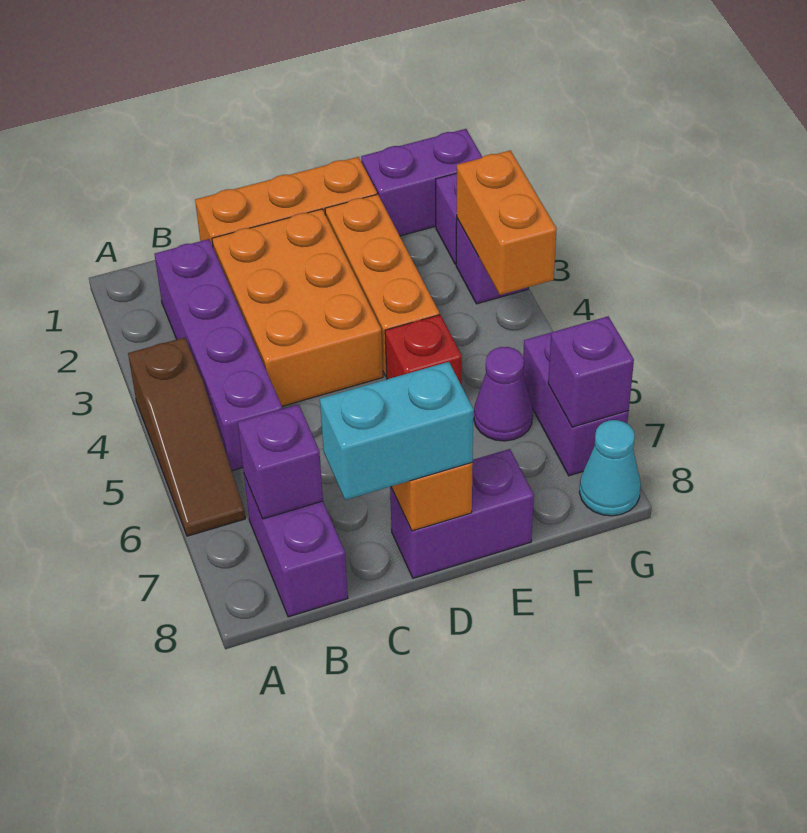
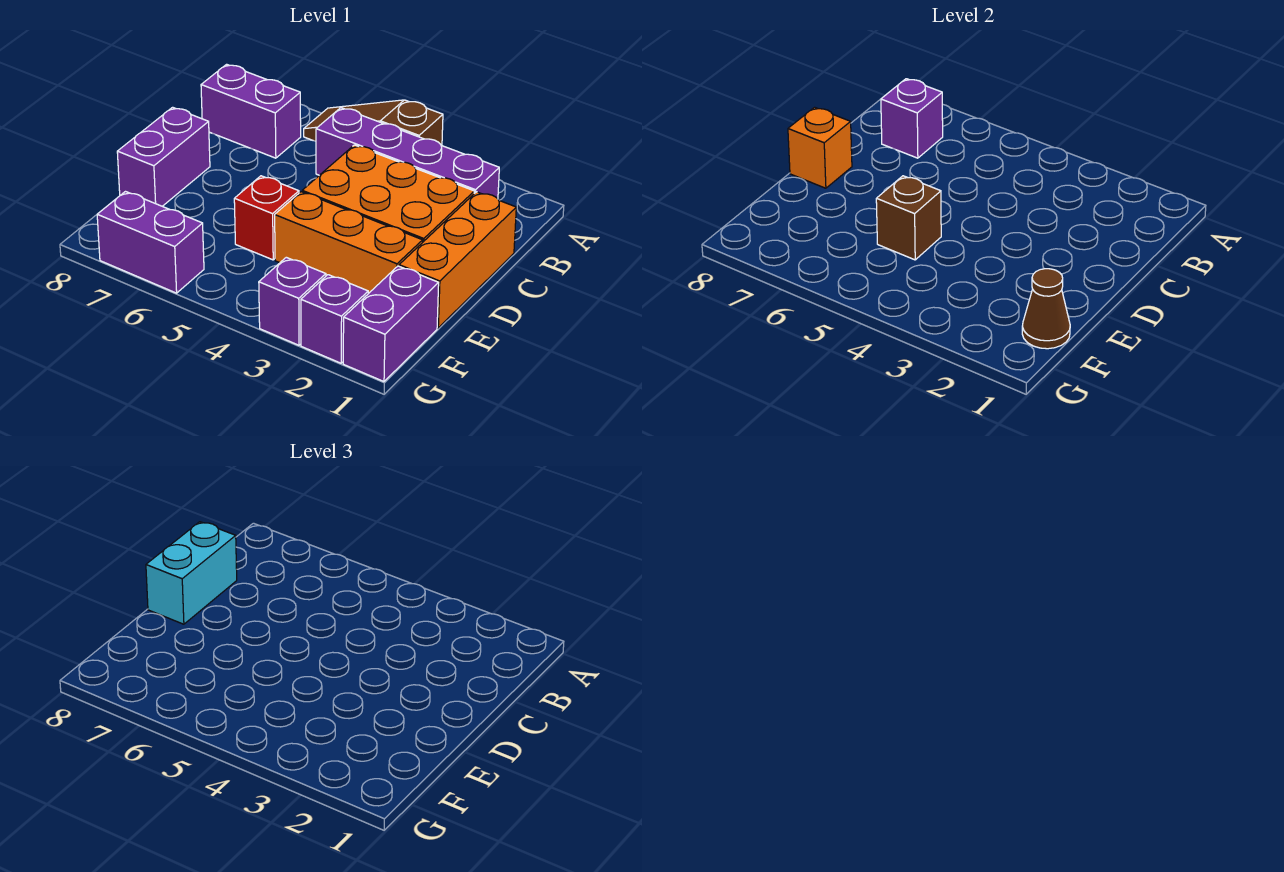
none -> brown 1x1 brick [876,176,941,260]
none -> brown 1x1 cone [1022,269,1070,349]
purple 1x1 cone [474,347,533,441] -> none
orange 1x2 brick [457,150,557,295] -> none
purple 1x1 brick [548,316,634,427] -> none
cyan 1x1 cone [579,420,641,516] -> none

